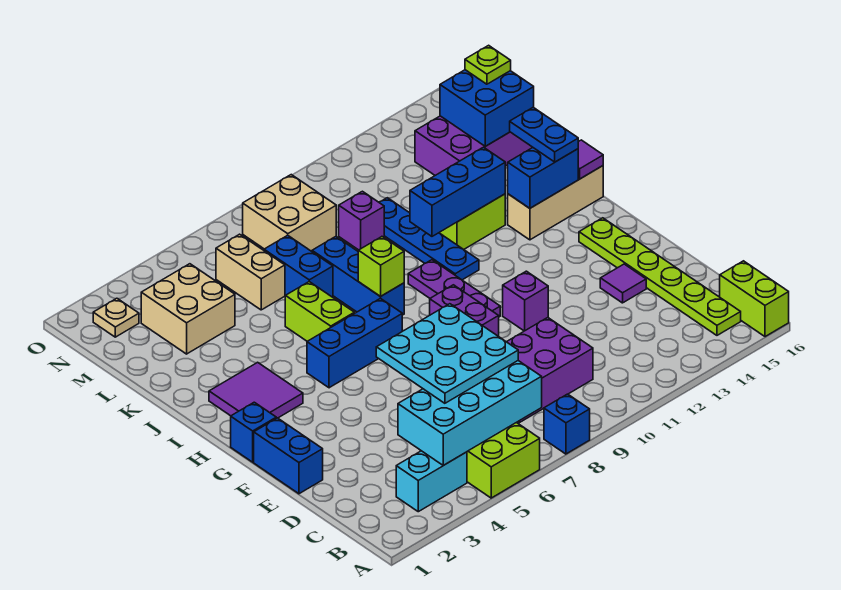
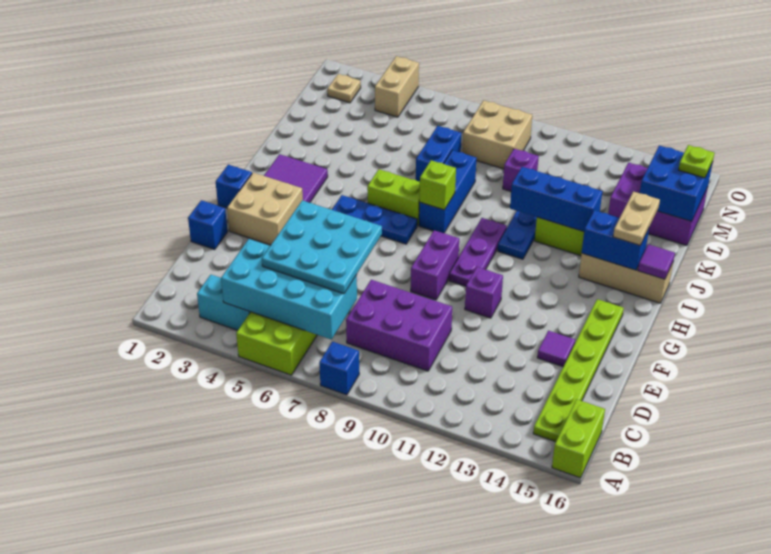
blue 1x2 brick [254,418,323,494] -> blue 1x1 brick [188,200,228,249]
blue 1x3 brick [307,298,402,388] -> blue 1x3 plate [332,195,417,244]
lime 1x2 brick [285,282,354,341] -> lime 1x2 brick turned to [367,169,420,226]
blue 1x2 plate [510,107,578,162] -> tan 1x2 plate [613,191,660,245]
tan 2x2 brick [141,264,235,354] -> tan 2x2 brick moved to [227,173,303,245]
tan 1x2 brick [216,234,285,310] -> tan 1x2 brick moved to [375,56,419,117]

